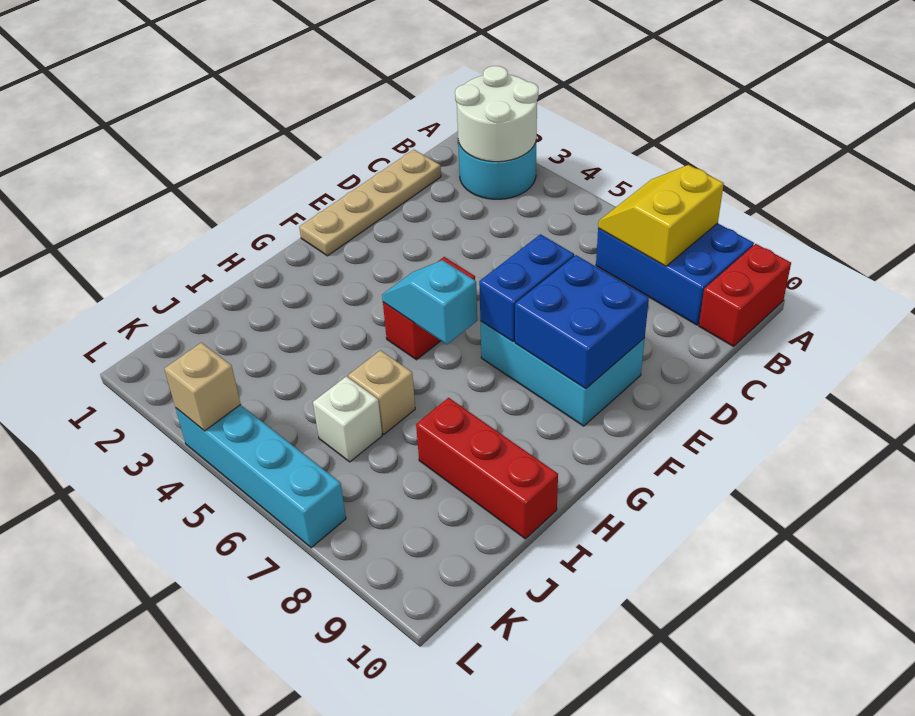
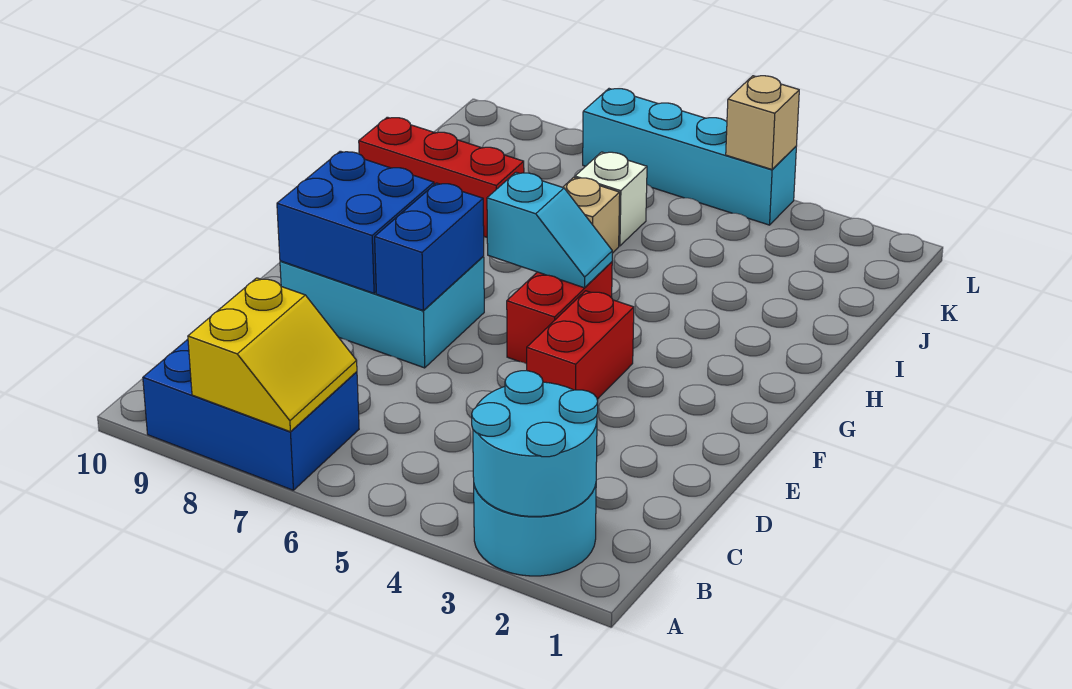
white 2x2 round brick [455,66,538,162] -> cyan 2x2 round brick [472,371,598,516]
red 1x2 brick [699,244,791,346] -> red 1x2 brick moved to [527,291,634,399]
tan 1x4 plate [299,150,441,256] -> none

